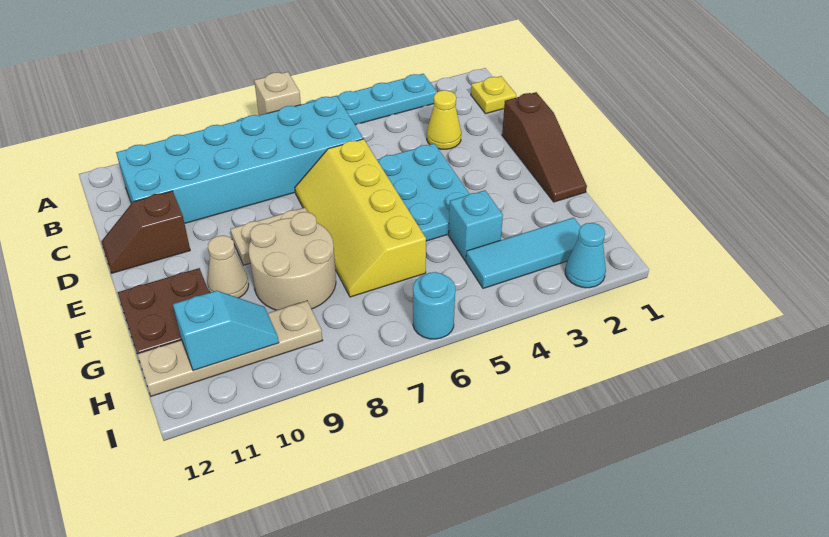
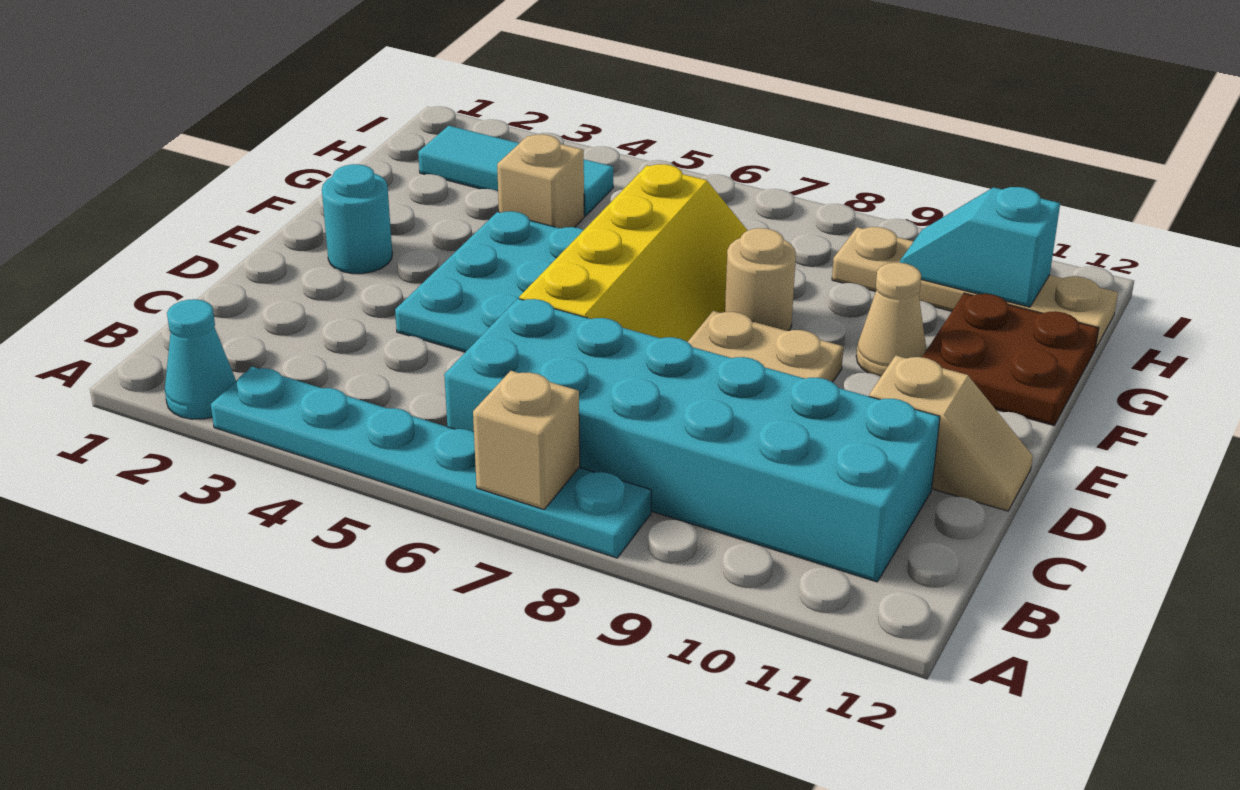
yellow 1x1 plate [471,76,516,114] -> none
yellow 1x1 cone [427,90,461,149] -> none
brown 1x3 slope [502,92,587,202] -> none
brown 1x2 slope [101,191,190,273] -> tan 1x2 slope [869,355,1033,511]
tan 2x2 round brick [249,212,336,310] -> tan 1x1 round brick [725,228,796,331]
cyan 1x1 brick [449,190,503,261] -> tan 1x1 brick [497,134,584,228]
cyan 1x1 cone [565,223,606,288] -> cyan 1x1 cone moved to [165,299,236,419]
cyan 1x1 round brick [413,272,455,339] -> cyan 1x1 round brick moved to [322,164,392,274]

